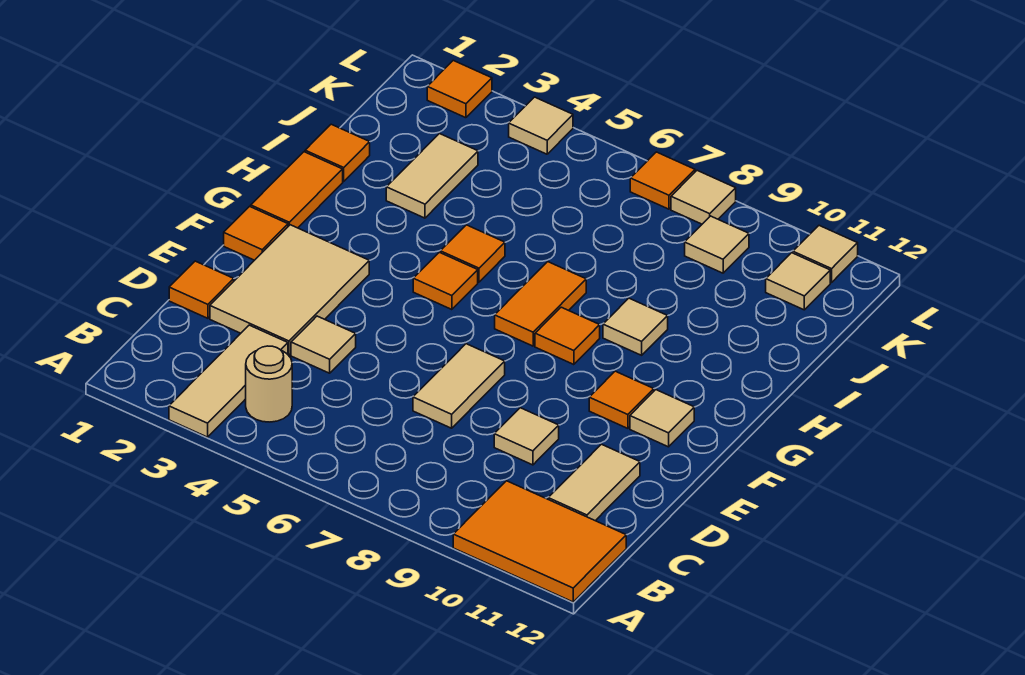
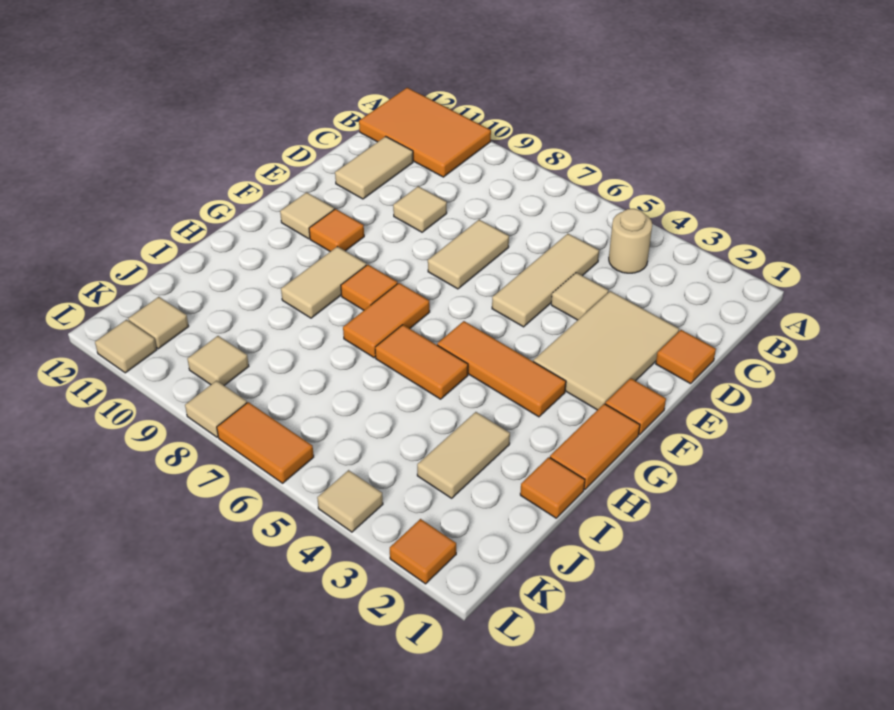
tan 1x3 tile [169,325,288,437] -> tan 1x3 tile moved to [492,234,599,327]
orange 1x1 tile [413,252,478,310] -> orange 1x3 tile [437,321,566,417]
orange 1x1 tile [440,225,505,282] -> orange 1x2 tile [375,325,468,399]
tan 1x1 tile [603,298,668,355] -> tan 1x2 tile [281,246,366,318]
orange 1x1 tile [630,152,695,209] -> orange 1x2 tile [217,402,314,483]

